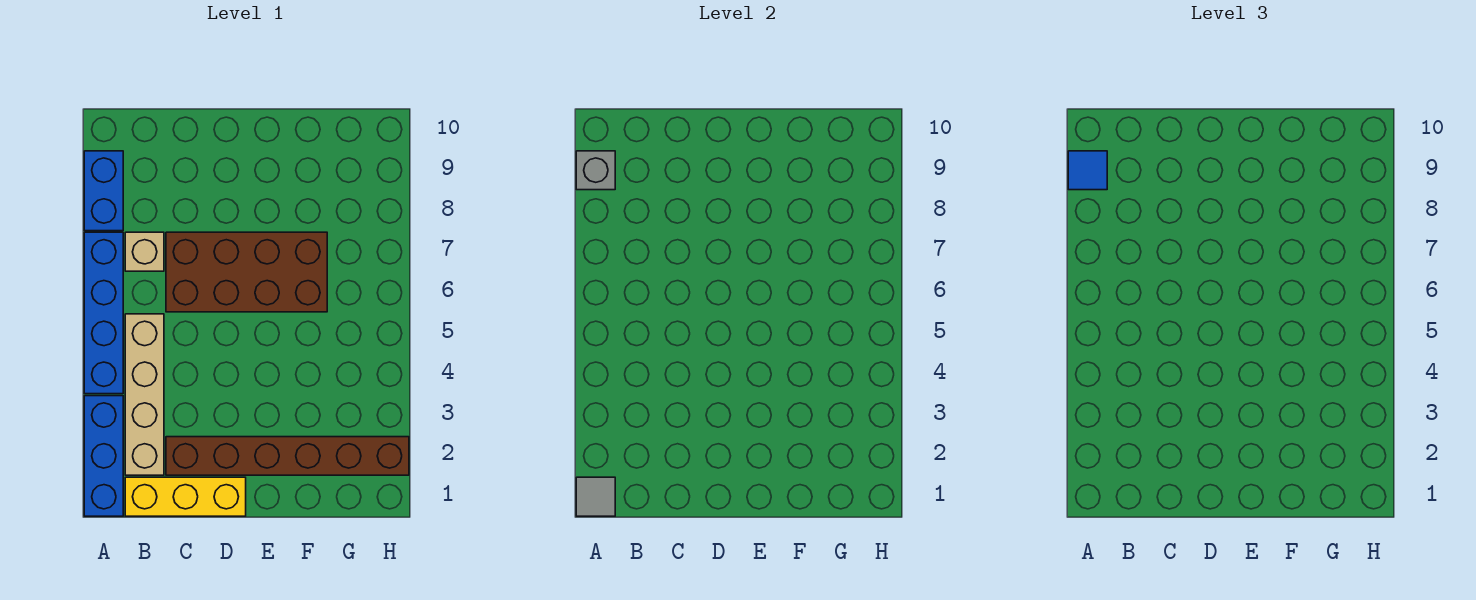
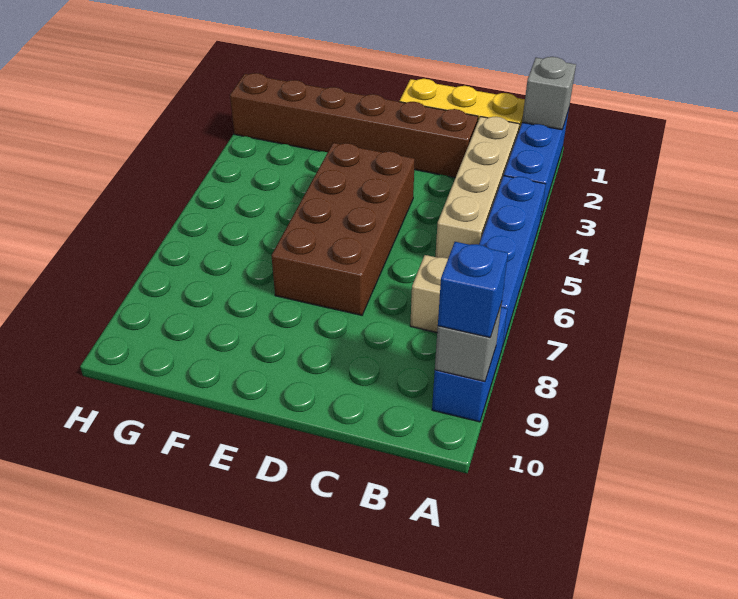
grey 1x1 tile [576,477,615,516] -> grey 1x1 brick [522,57,576,130]
blue 1x1 tile [1068,151,1107,190] -> blue 1x1 brick [438,242,508,337]
brown 2x4 brick [166,232,327,312] -> brown 2x4 brick turned to [271,143,415,315]

